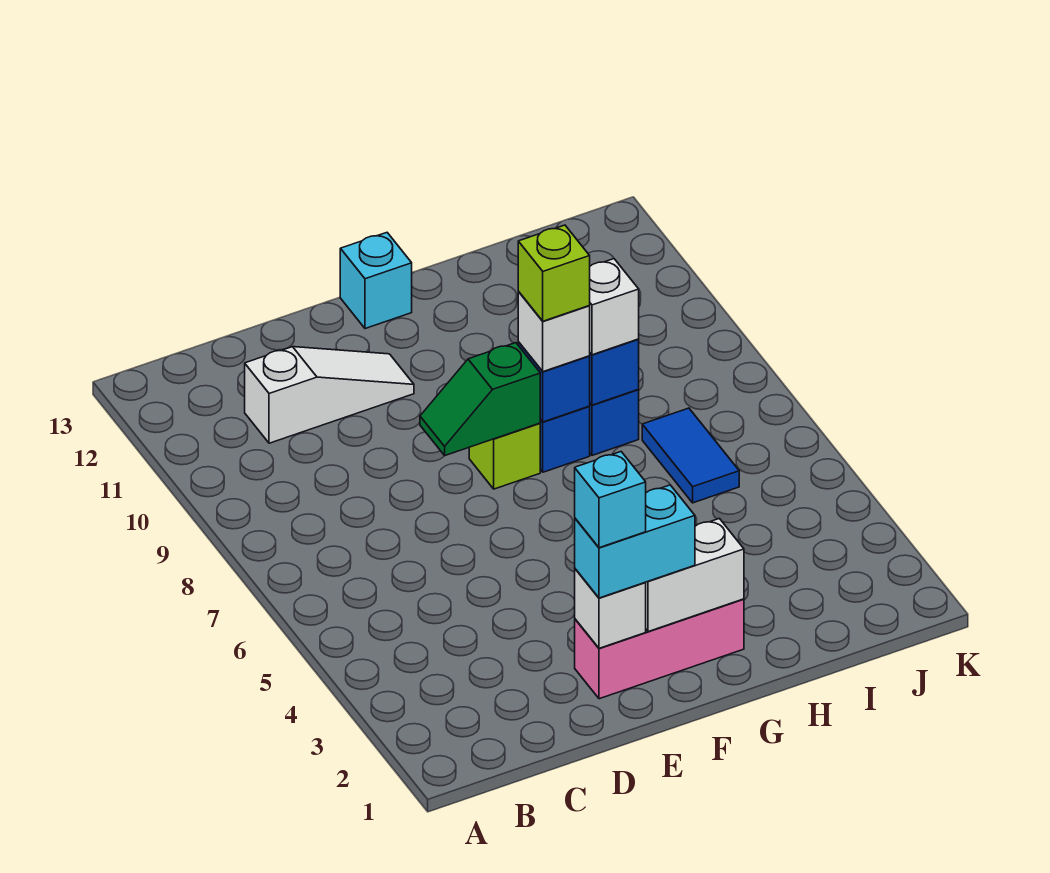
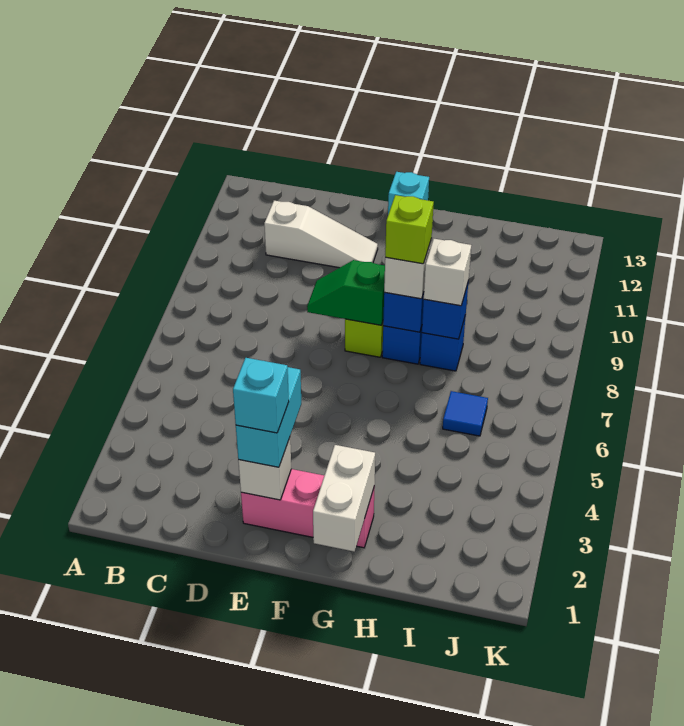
cyan 1x2 brick [575,485,695,598] -> cyan 1x2 brick turned to [236,367,301,467]
white 1x2 brick [646,519,744,632] -> white 1x2 brick turned to [313,445,375,552]
blue 1x2 tile [642,408,739,503] -> blue 1x1 tile [443,391,488,436]

